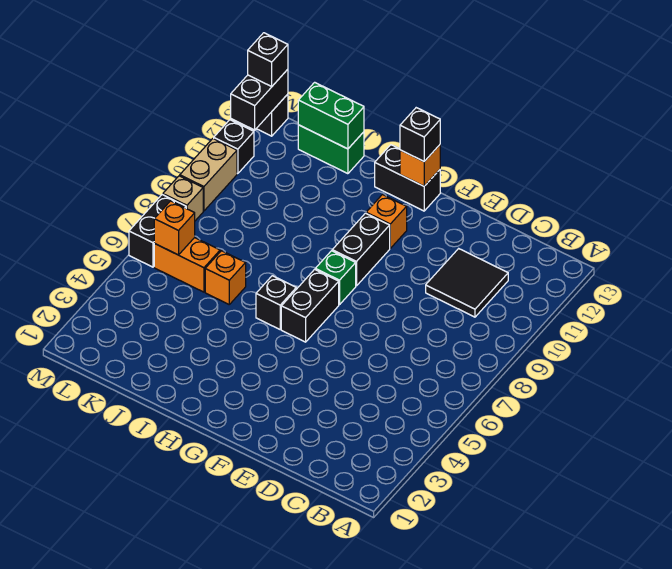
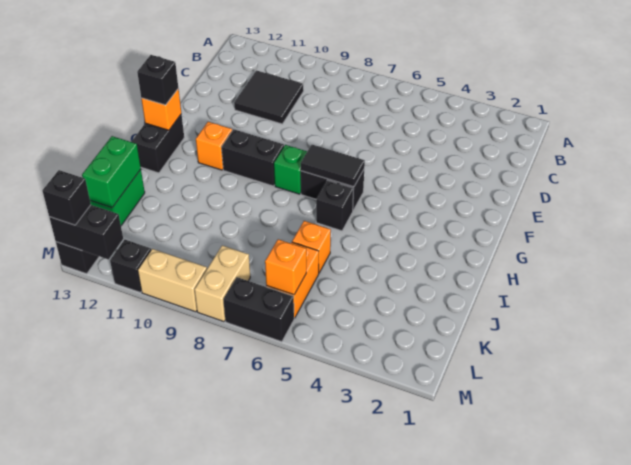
none -> black 1x2 tile [301,145,365,187]
tan 1x1 brick [163,176,203,221] -> tan 1x2 brick [194,245,250,322]

